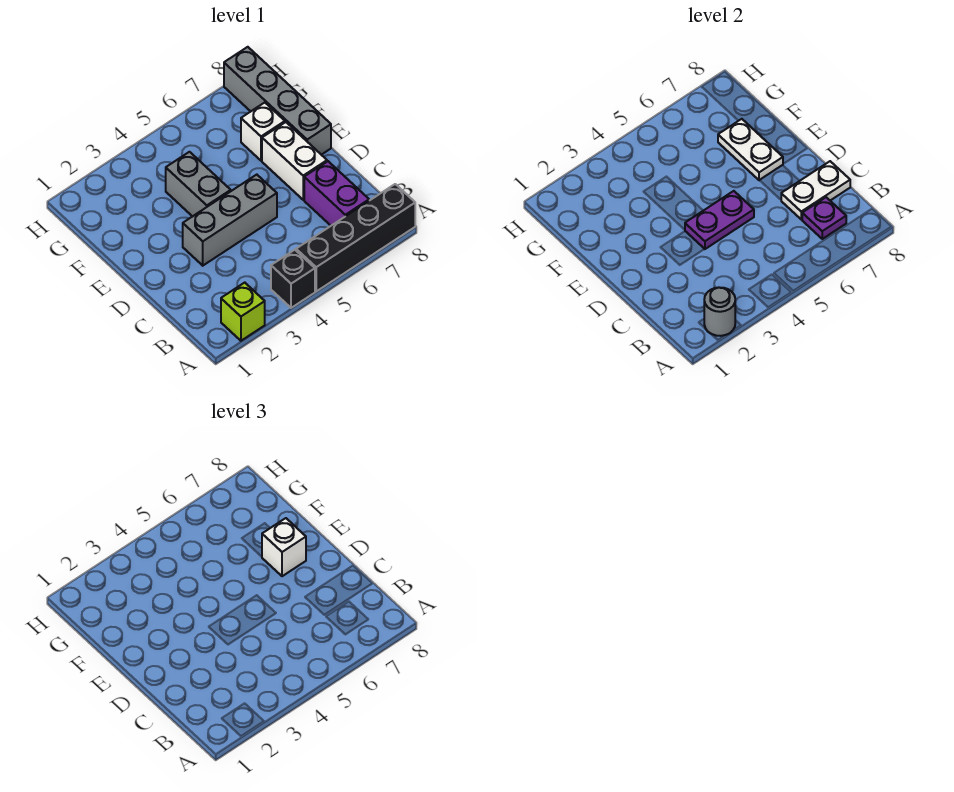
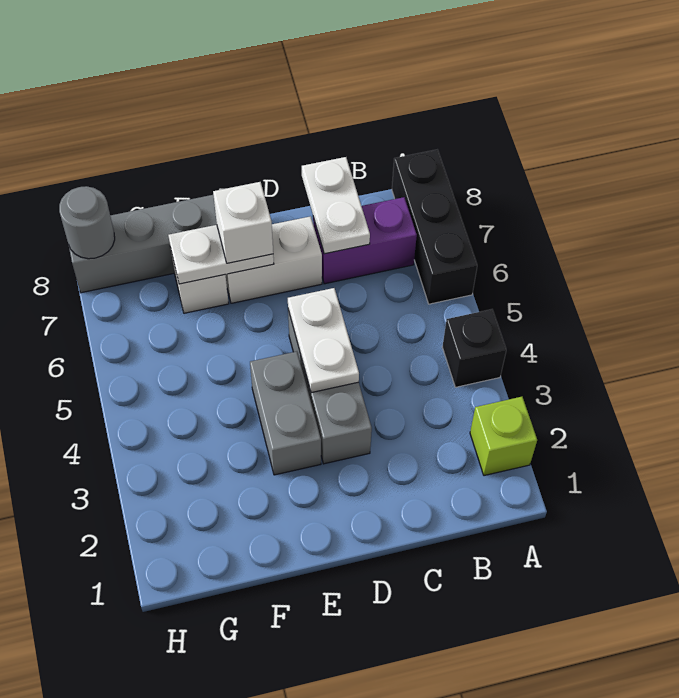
grey 1x1 round brick [704,288,735,336] -> grey 1x1 round brick moved to [59,186,115,259]
black 1x4 brick [296,184,415,291] -> black 1x3 brick [392,150,477,304]
purple 1x1 plate [802,197,846,239] -> none
purple 1x2 plate [685,191,754,249] -> white 1x2 plate [288,288,359,393]
grey 1x2 brick [166,152,231,217] -> grey 1x2 brick turned to [250,351,321,475]

